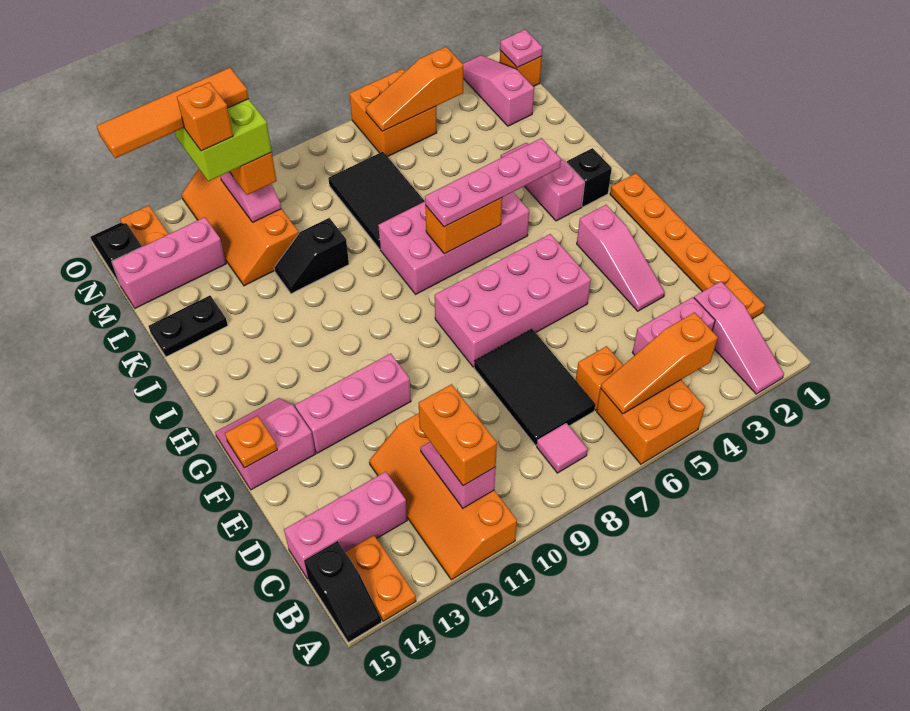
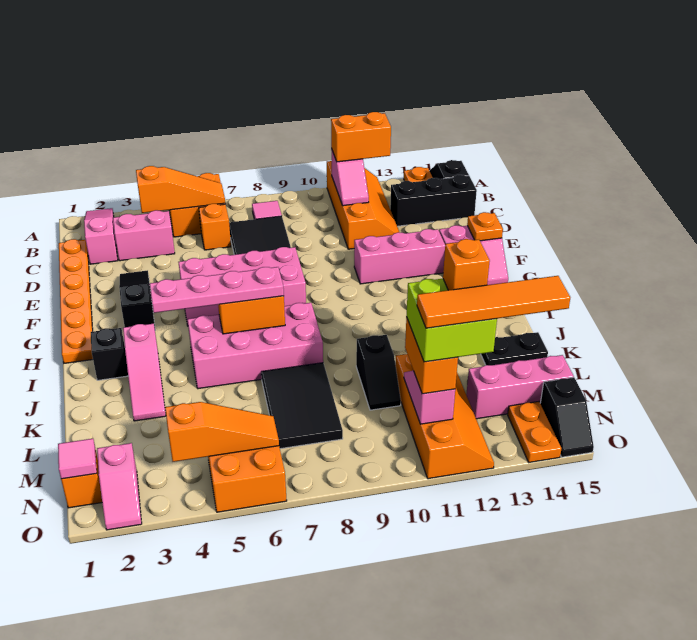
orange 1x2 brick [419,384,497,486] -> orange 1x2 brick turned to [331,112,391,162]
pink 1x3 brick [284,472,407,579] -> black 1x3 brick [390,175,477,226]
pink 1x3 slope [577,205,665,311] -> black 1x3 slope [119,270,155,328]
black 1x2 slope [274,218,349,294] -> black 1x2 slope turned to [356,335,401,410]
pink 1x3 slope [463,55,534,126] -> pink 1x2 slope [97,443,142,530]
pink 1x1 plate [500,30,542,68] -> pink 1x1 tile [58,439,97,479]

